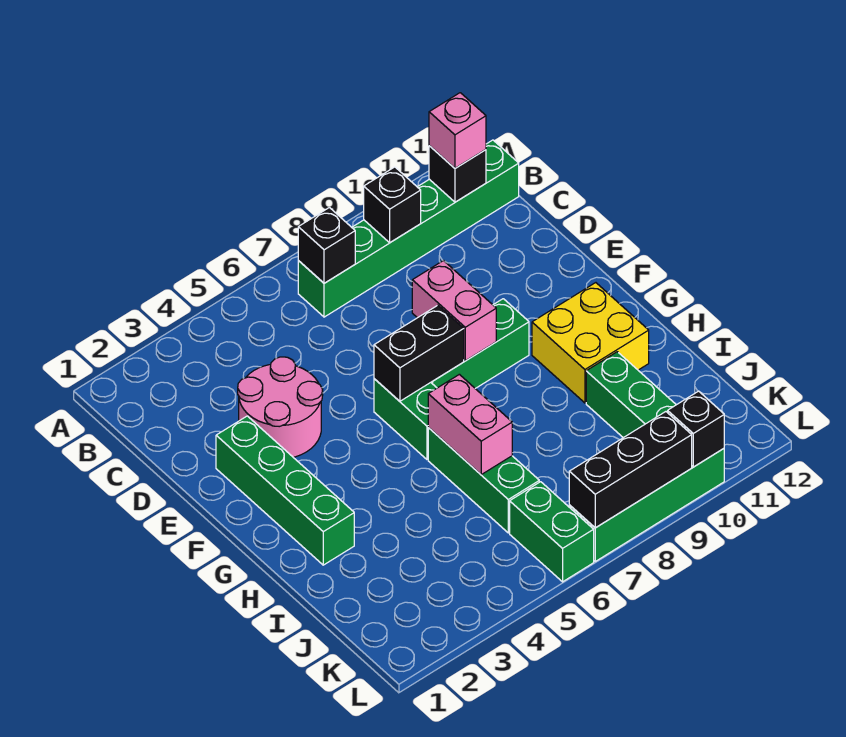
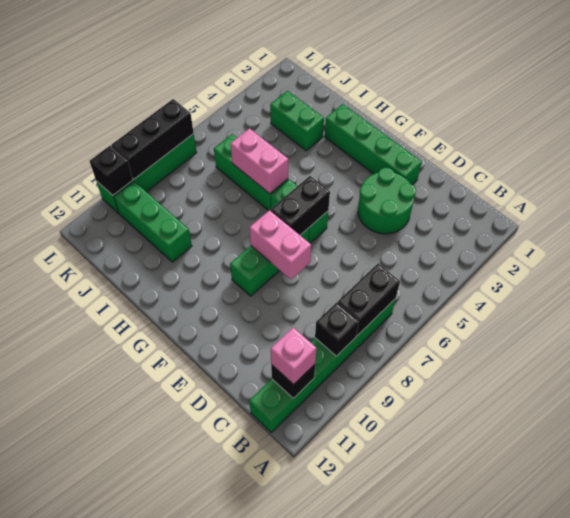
black 1x1 brick [298,208,355,283] -> black 1x2 brick [337,264,400,336]
pink 2x2 round brick [238,357,323,457] -> green 2x2 round brick [358,168,416,234]
yellow 2x2 brick [532,283,649,403] -> none
green 1x2 brick [510,482,594,582] -> green 1x2 brick moved to [270,91,324,151]

